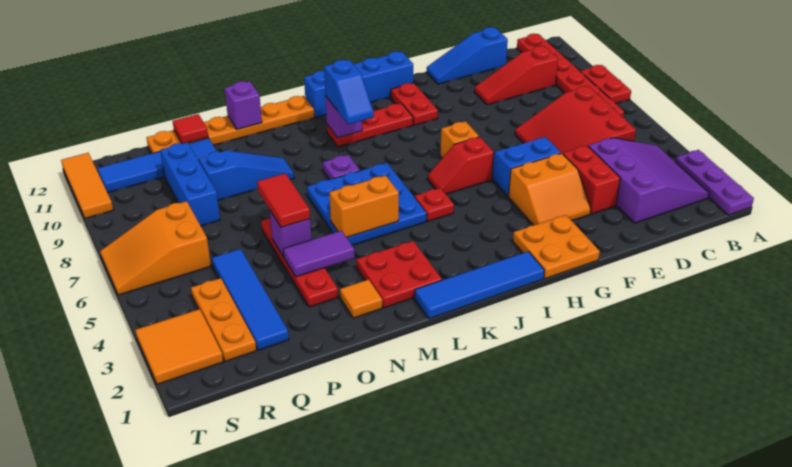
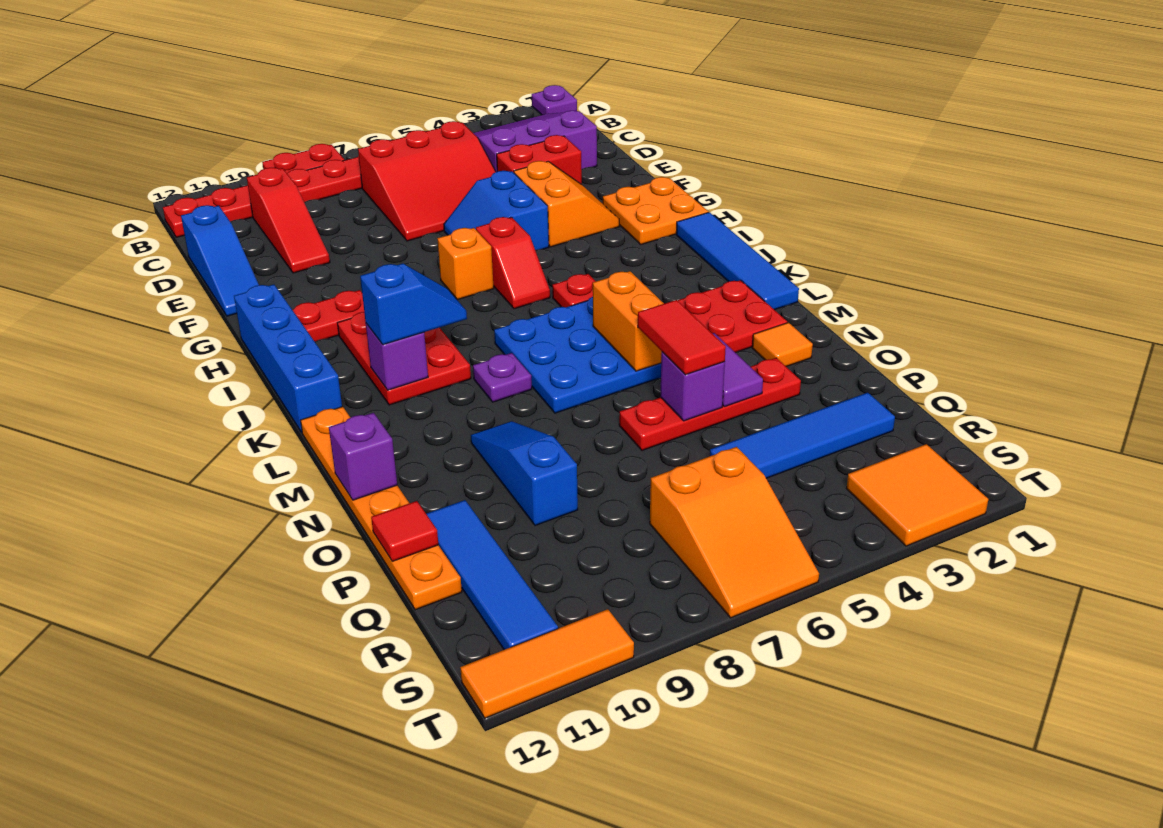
purple 1x3 plate [675,150,754,215] -> purple 1x1 plate [532,85,577,115]
red 1x3 plate [327,104,413,147] -> red 2x3 plate [338,312,471,405]
red 1x2 tile [257,173,310,227] -> red 1x2 tile turned to [638,300,726,375]
blue 1x3 brick [160,142,220,226] -> none
orange 1x3 plate [191,278,256,361] -> none

